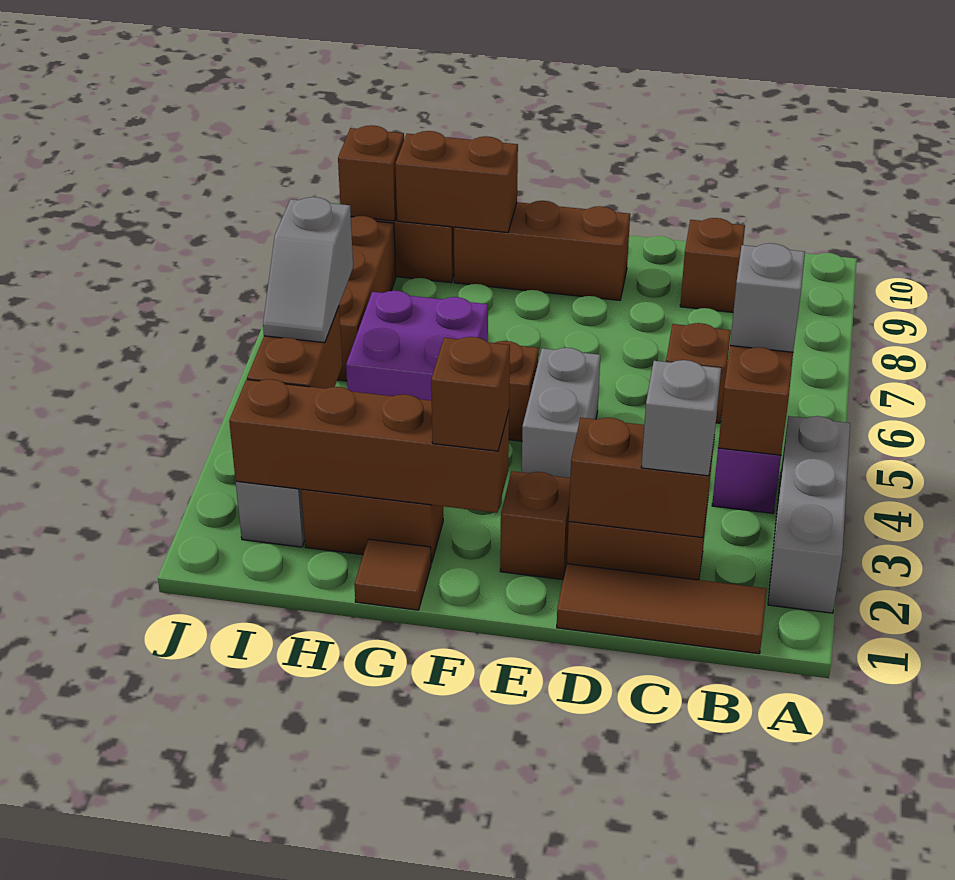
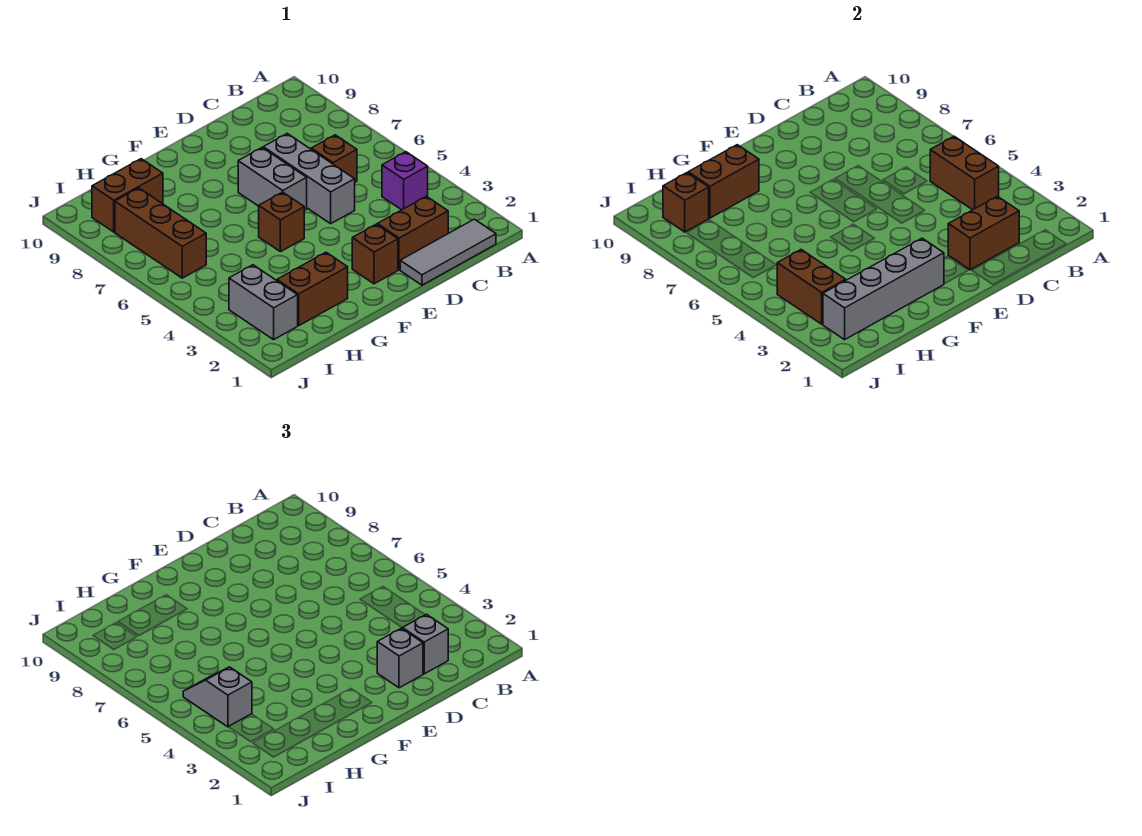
grey 1x3 brick [768,416,850,613] -> grey 1x3 brick moved to [263,134,355,224]
brown 1x3 tile [557,564,767,654] -> grey 1x3 tile [400,219,496,285]
grey 1x1 brick [730,243,805,352] -> grey 1x1 brick moved to [377,628,423,688]
brown 1x1 brick [680,218,745,312] -> none
grey 1x2 brick [522,348,600,478] -> grey 1x2 brick moved to [238,148,307,210]
brown 1x3 brick [454,201,630,300] -> none
brown 1x4 brick [229,379,509,513] -> grey 1x4 brick [823,238,944,340]
brown 1x1 brick [431,337,510,451] -> none
brown 1x1 tile [354,539,431,610] -> none
purple 2x2 brick [346,291,488,401] -> none
grey 1x2 slope [263,197,353,343] -> grey 1x2 slope turned to [183,667,252,727]

